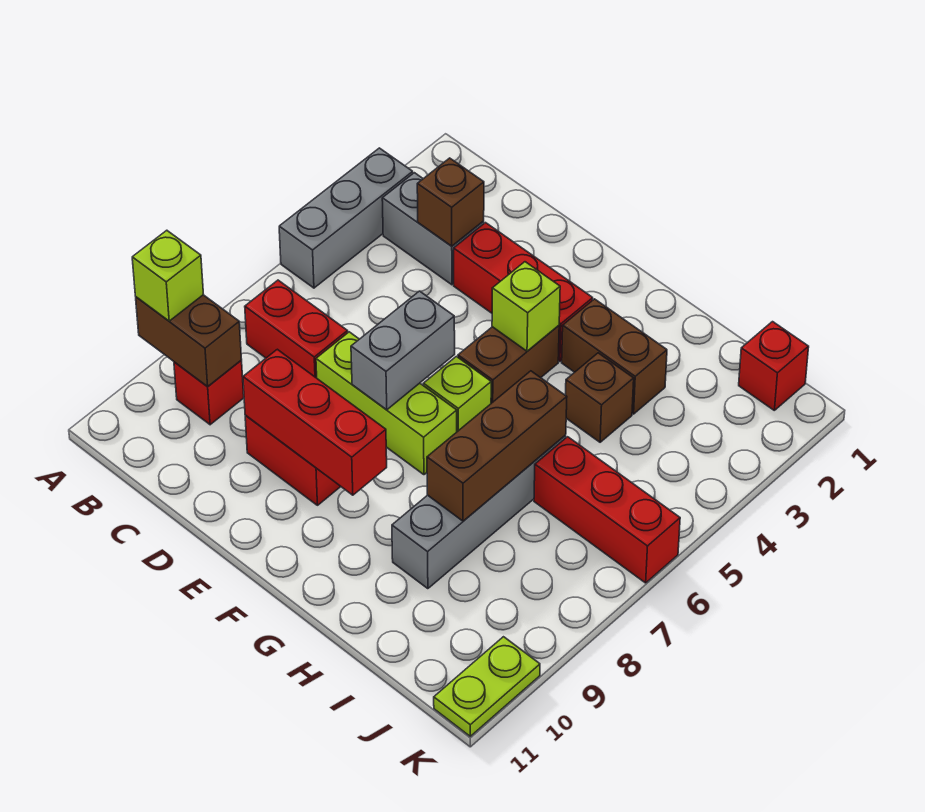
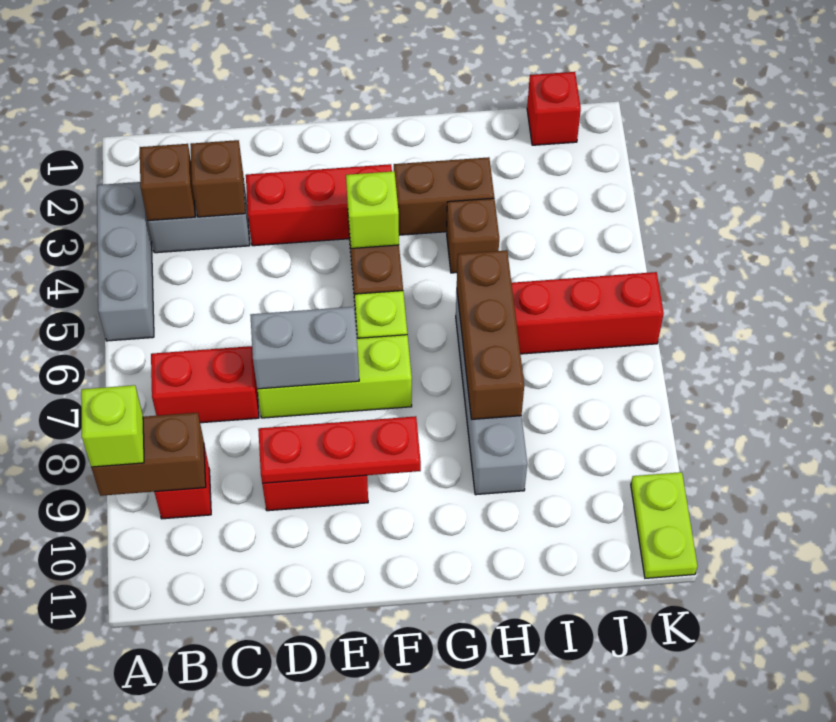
none -> brown 1x1 brick [140,144,195,221]
red 1x3 brick [243,349,387,495] -> red 1x3 plate [258,416,421,484]
grey 1x2 brick [351,291,455,410] -> grey 1x2 brick turned to [250,307,359,389]

